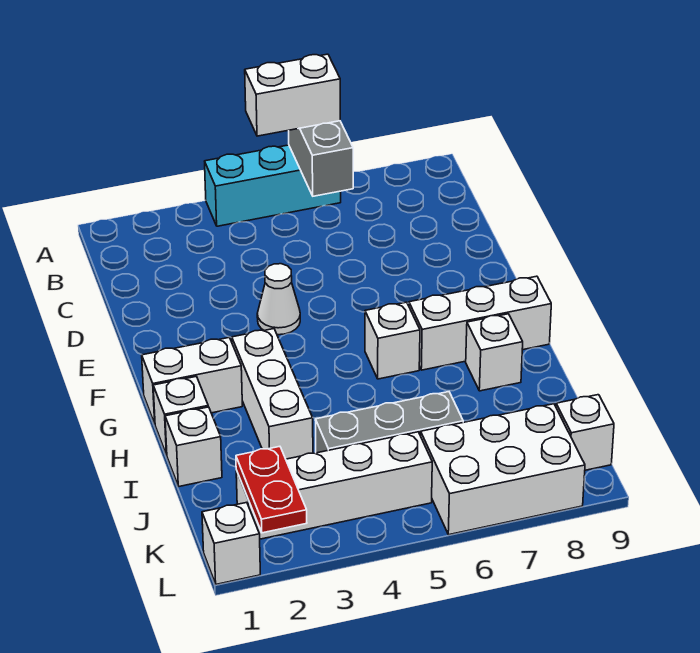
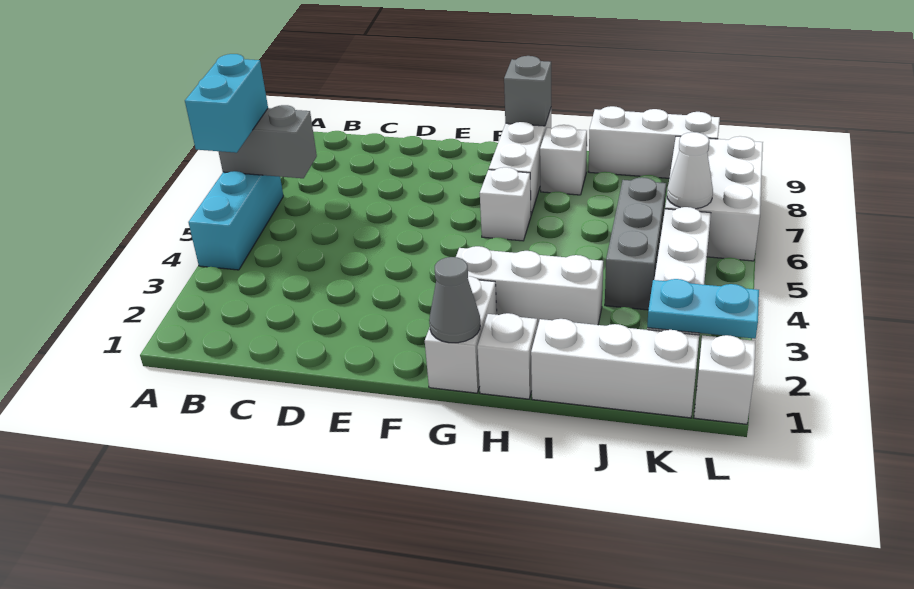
white 1x2 brick [245,54,340,136] -> cyan 1x2 brick [185,54,268,153]
white 1x1 cone [257,264,300,335] -> white 1x1 cone moved to [667,132,713,209]
none -> grey 1x1 cone [429,257,480,343]
none -> grey 1x1 brick [504,56,551,126]
white 1x1 brick [165,407,222,486] -> white 1x3 brick [531,319,699,418]
red 1x2 plate [236,446,307,533] -> cyan 1x2 plate [647,279,759,339]
white 1x1 brick [556,395,614,470] -> white 1x3 brick [588,106,720,178]

